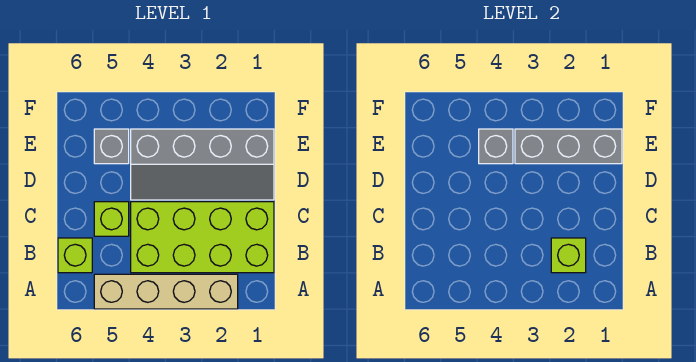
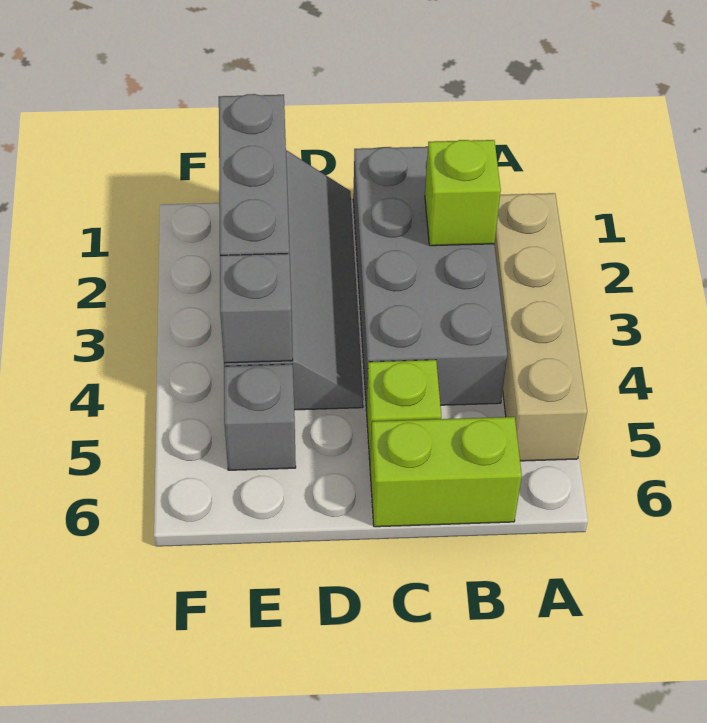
lime 2x4 brick [131,202,274,273] -> grey 2x4 brick [353,147,507,407]
lime 1x1 brick [58,238,92,273] -> lime 1x2 brick [370,417,522,527]

